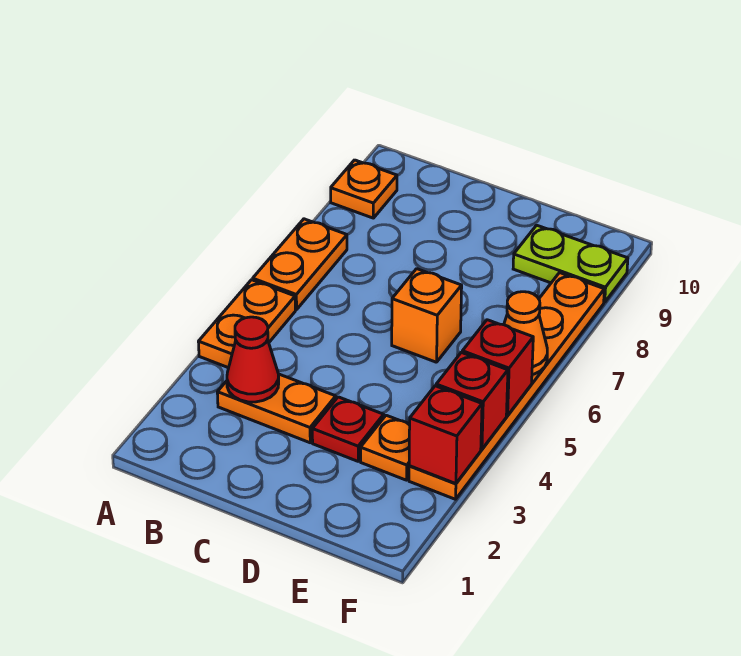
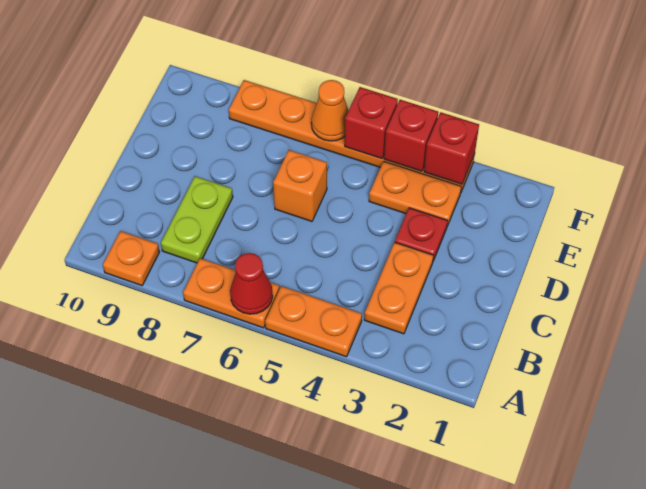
red 1x1 cone [227,317,279,402] -> red 1x1 cone moved to [230,253,273,314]
orange 1x1 plate [361,415,410,480] -> orange 1x2 plate [369,161,461,226]
lime 1x2 plate [513,225,628,302] -> lime 1x2 plate moved to [161,176,233,263]

